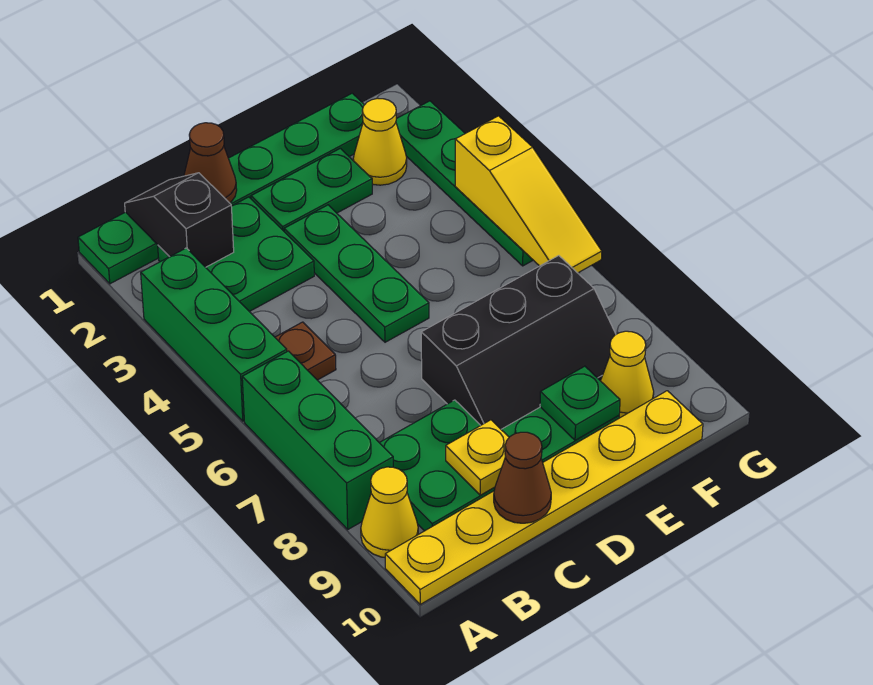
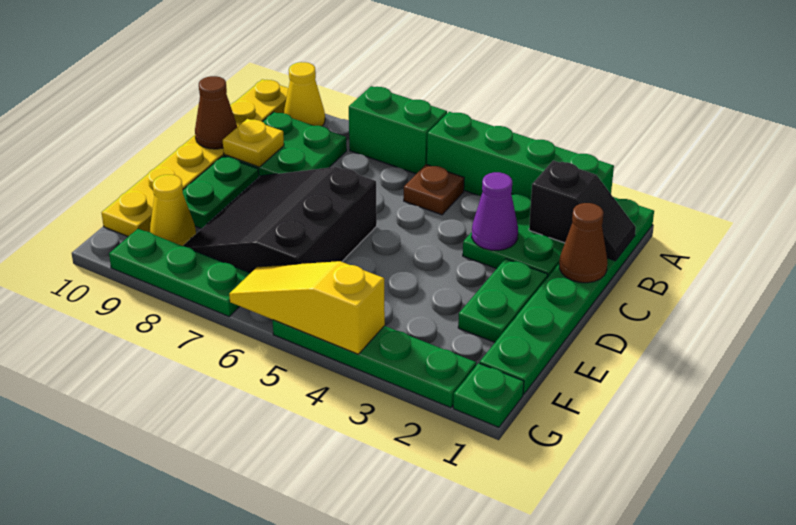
green 1x3 brick [141,248,287,421] -> green 1x4 brick [427,112,614,200]
green 1x3 brick [242,351,393,529] -> green 1x2 brick [349,86,447,174]
none -> purple 1x1 cone [472,172,518,250]
green 1x3 plate [284,205,429,342] -> green 1x3 plate moved to [109,229,250,316]
black 2x3 slope [421,256,616,429] -> black 3x3 slope [183,167,377,273]
green 1x1 plate [540,366,620,440] -> green 1x1 plate moved to [453,363,524,427]
yellow 1x1 cone [353,98,407,185] -> none

